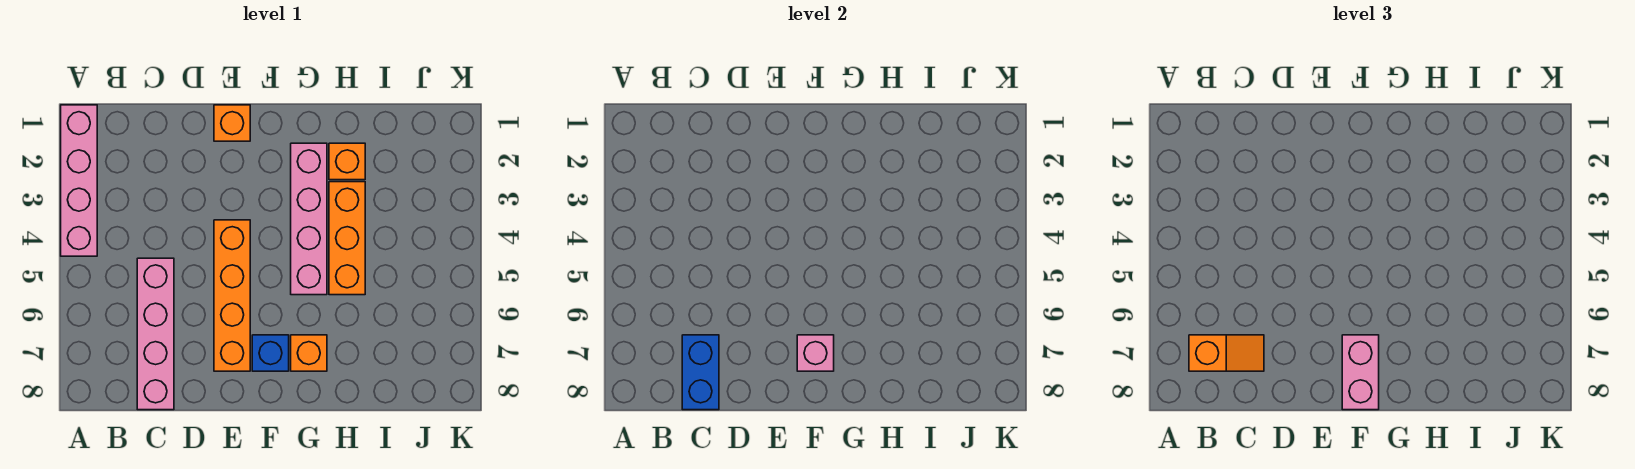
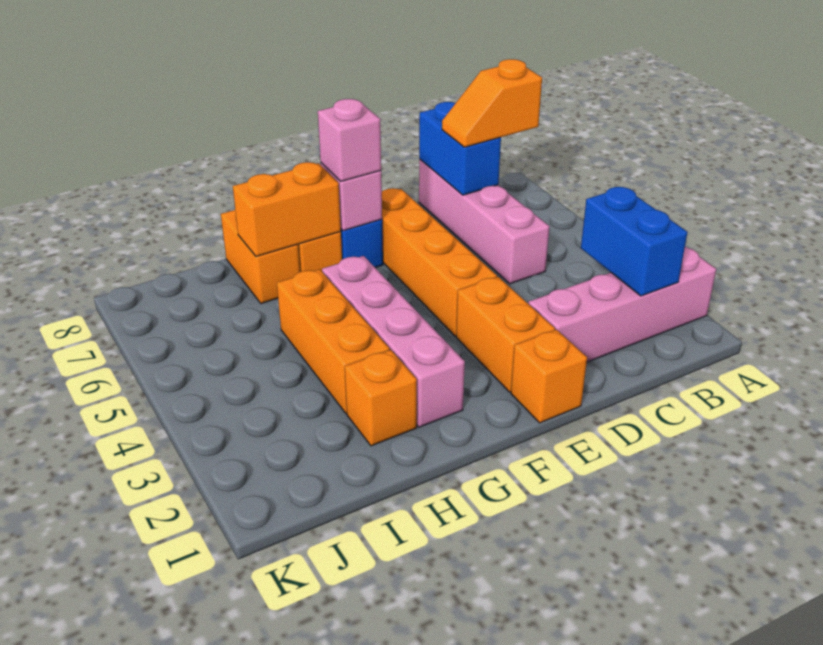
pink 1x4 brick [61,105,97,256] -> pink 1x4 brick turned to [528,247,716,362]
none -> blue 1x2 brick [581,187,687,296]
none -> orange 1x2 brick [456,277,555,392]
pink 1x2 brick [1342,335,1379,410] -> pink 1x1 brick [318,99,381,181]
none -> orange 1x2 brick [233,162,341,256]
none -> orange 1x2 brick [221,210,300,304]

